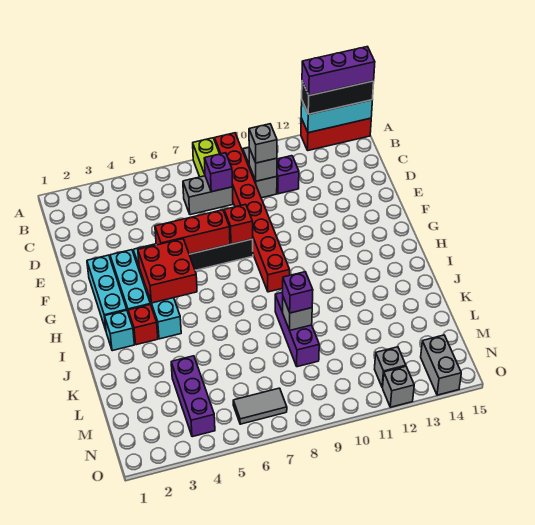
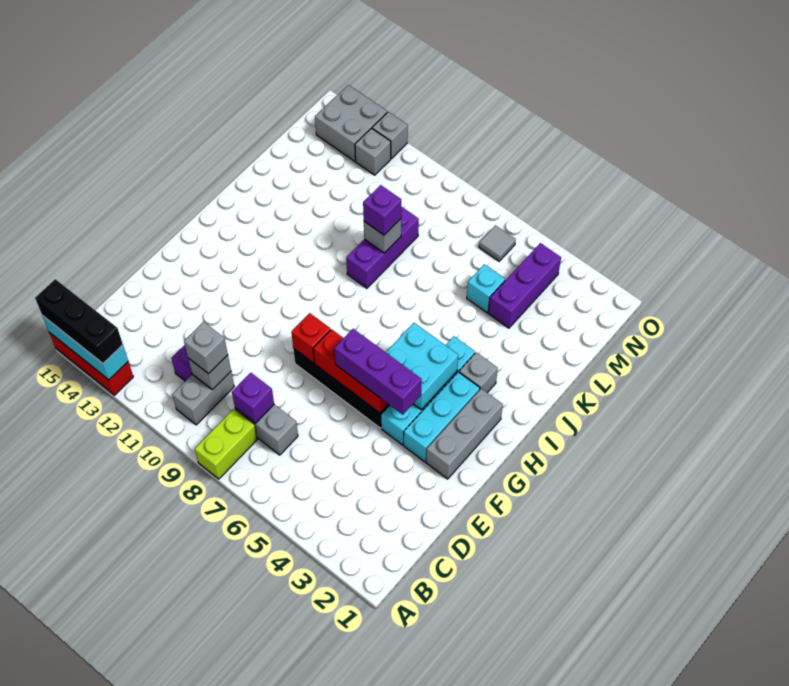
red 1x8 brick [215,133,290,292] -> none
purple 1x3 brick [302,47,375,96] -> purple 1x3 brick moved to [334,329,422,415]
cyan 1x3 brick [87,255,127,330] -> grey 1x3 brick [426,389,503,479]
red 2x2 brick [138,239,197,303] -> cyan 2x2 brick [386,323,458,410]
cyan 1x1 brick [105,310,134,351] -> cyan 1x1 brick moved to [467,264,505,313]
red 1x1 brick [128,305,158,345] -> grey 1x1 brick [459,352,498,393]
grey 1x2 tile [233,388,287,424] -> grey 1x1 tile [479,225,516,261]
grey 1x2 brick [421,335,461,395] -> grey 2x2 brick [315,85,387,161]

